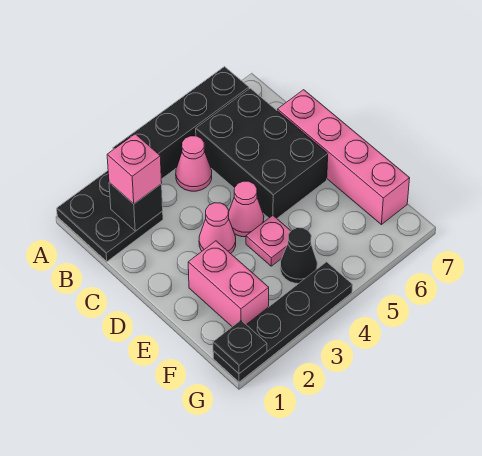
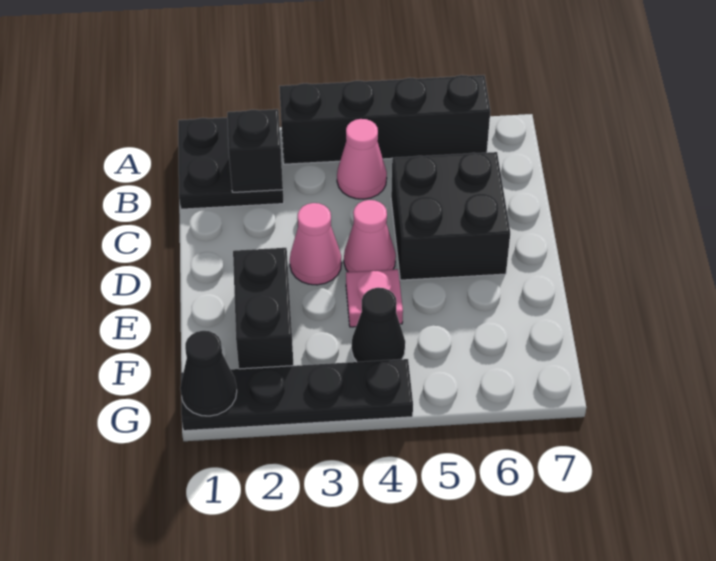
pink 1x1 brick [107,134,162,204] -> none
black 2x3 brick [196,88,328,218] -> black 2x2 brick [391,152,510,280]
pink 1x4 brick [277,90,410,225] -> none
pink 1x2 brick [188,241,269,327] -> black 1x2 brick [233,248,294,369]
black 1x1 plate [213,320,267,374] -> black 1x1 cone [180,331,237,416]

